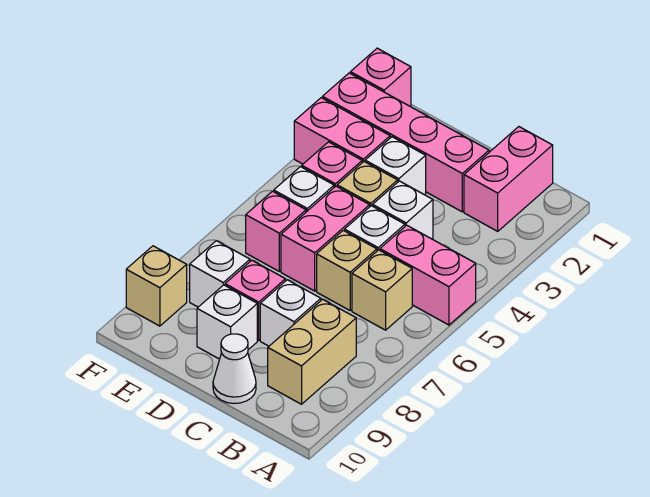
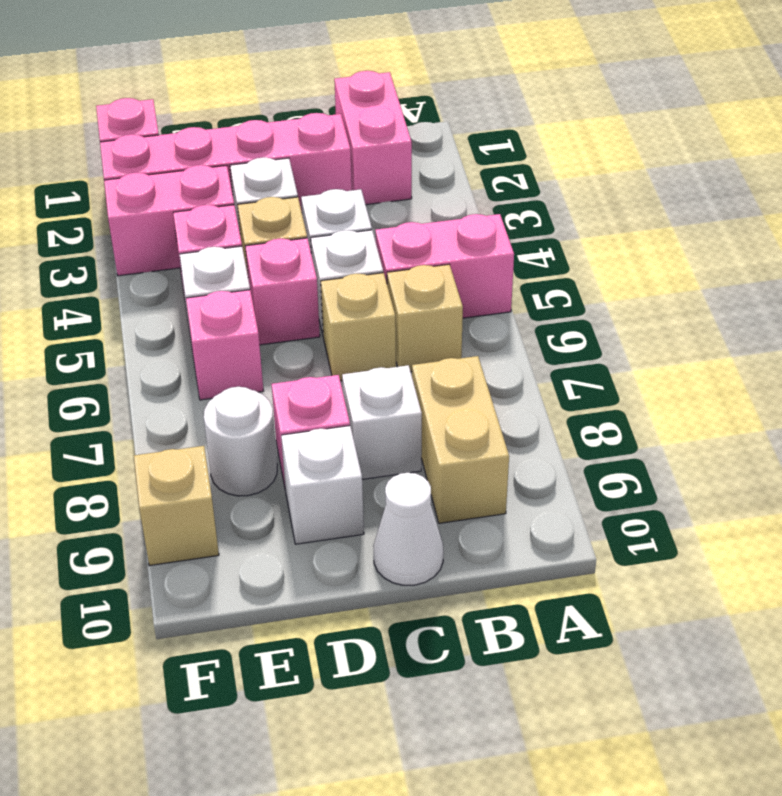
pink 1x2 brick [281,186,370,291] -> pink 1x1 brick [245,238,320,345]
white 1x1 brick [190,241,250,307] -> white 1x1 round brick [204,387,277,496]

